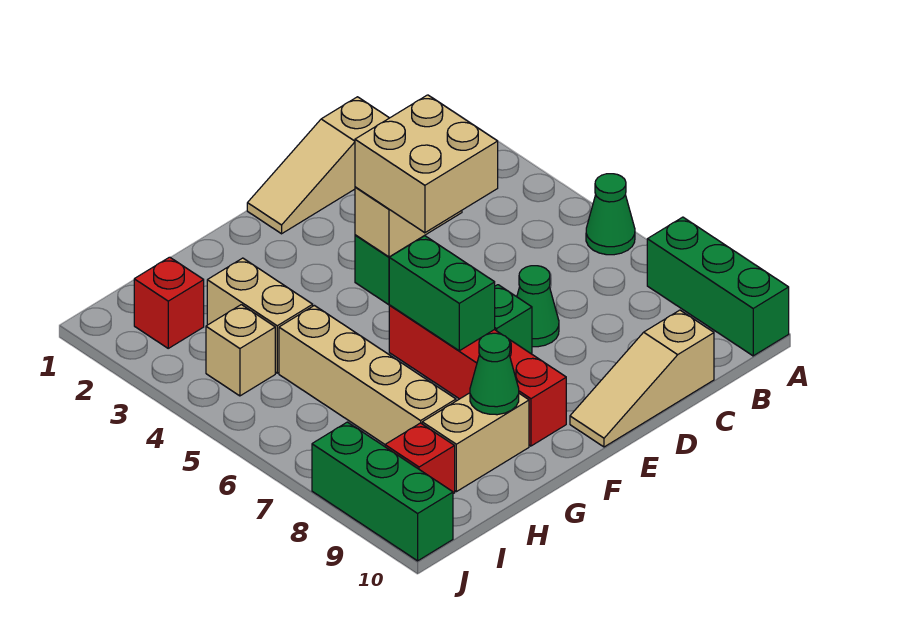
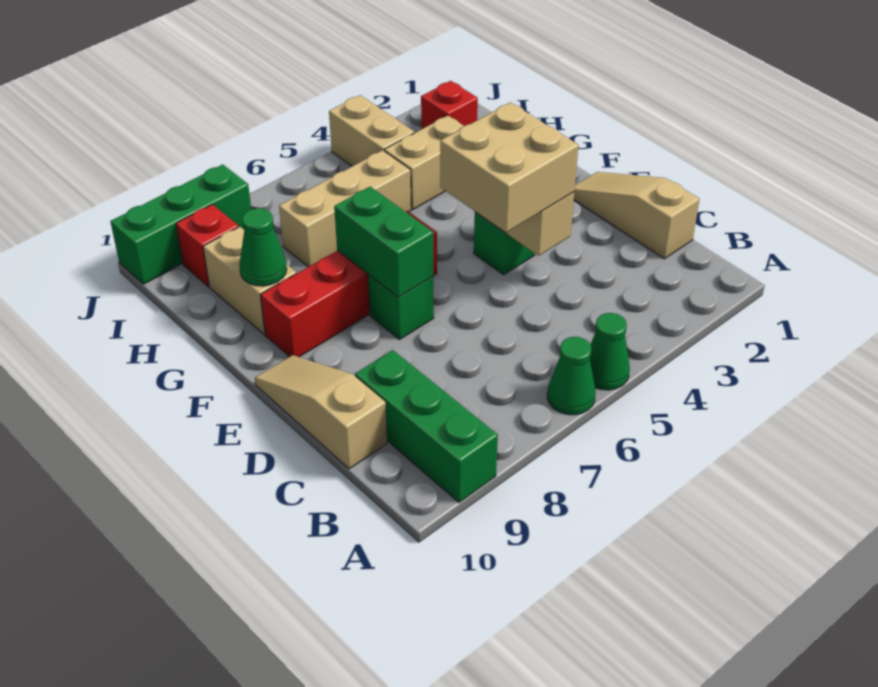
green 1x3 brick [647,217,789,356] -> green 1x3 brick turned to [355,350,498,502]
green 1x1 cone [517,266,559,347] -> green 1x1 cone moved to [590,313,630,390]
green 1x2 brick [389,236,495,351] -> green 1x2 brick turned to [334,187,433,297]
tan 1x4 brick [279,306,456,444] -> tan 1x3 brick [279,150,411,267]
tan 1x1 brick [206,305,275,396] -> tan 1x2 brick [329,95,414,166]

